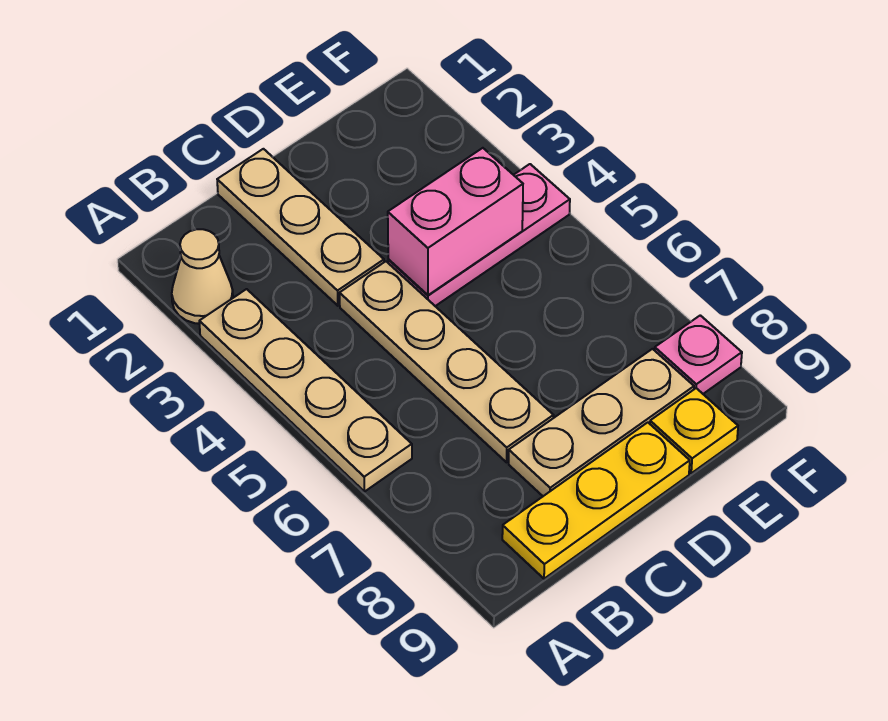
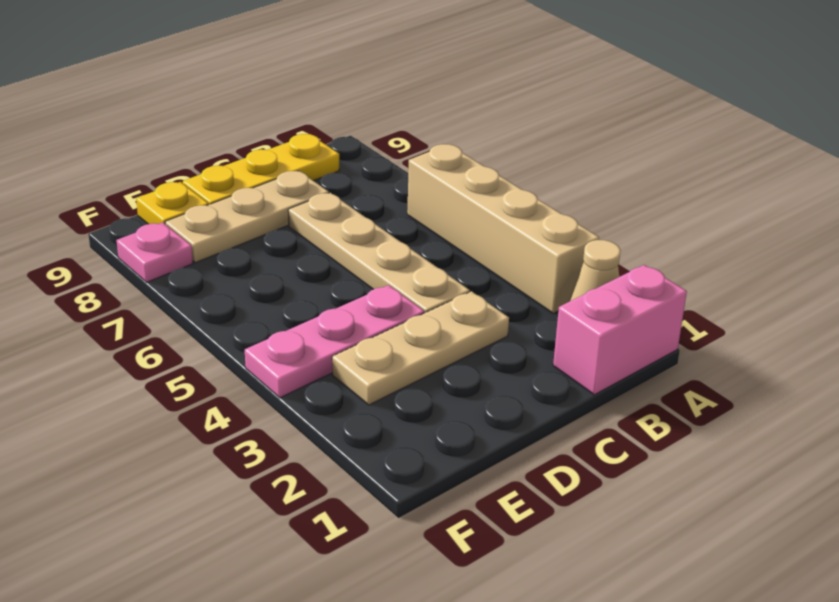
tan 1x4 plate [199,289,412,491] -> tan 1x4 brick [407,144,599,313]
tan 1x3 plate [217,149,384,306] -> tan 1x3 plate turned to [332,291,509,405]
pink 1x2 brick [388,148,523,295] -> pink 1x2 brick moved to [553,265,687,395]

